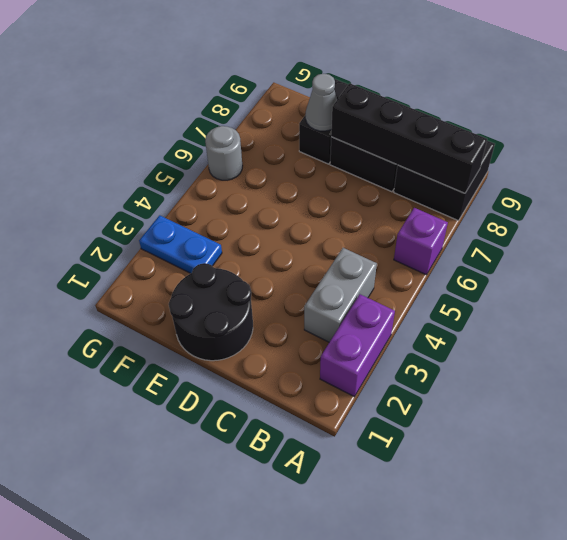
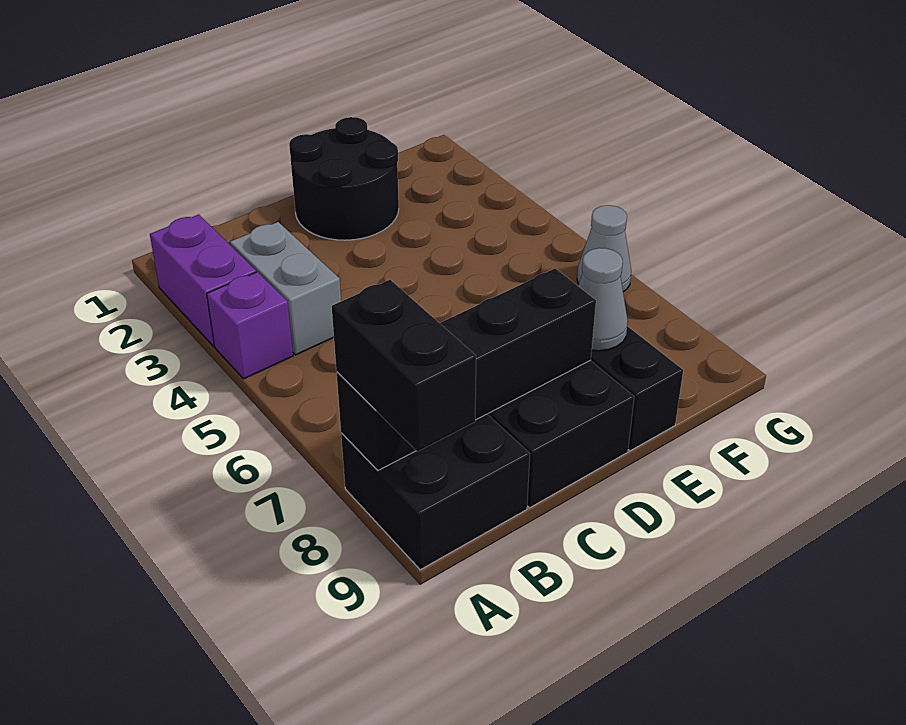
purple 1x1 brick [394,208,448,275] -> purple 1x1 brick moved to [207,272,293,379]
none -> black 1x2 brick [332,280,476,452]
blue 1x2 plate [139,215,222,273] -> none
grey 1x1 round brick [205,126,243,180] -> grey 1x1 cone [577,205,631,292]

